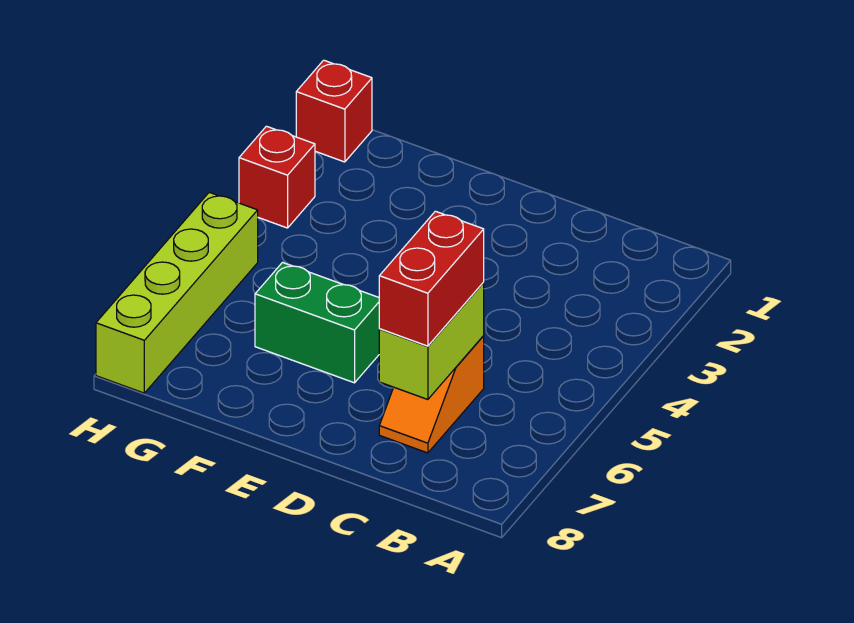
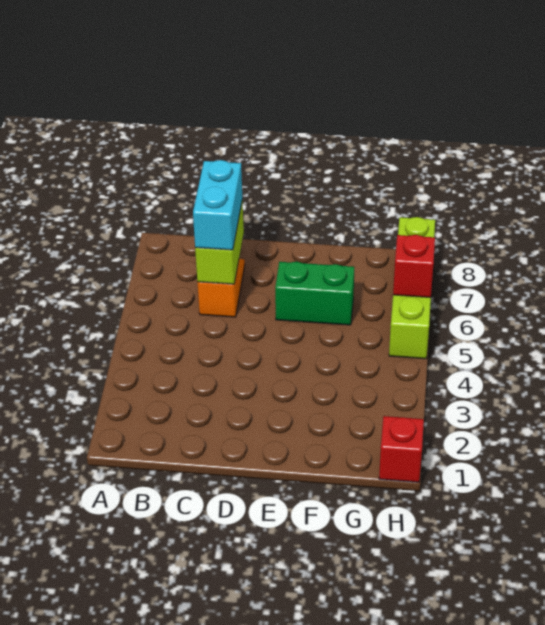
red 1x2 brick [379,211,484,346] -> cyan 1x2 brick [193,160,242,250]
red 1x1 brick [239,126,315,228] -> red 1x1 brick moved to [393,235,435,297]

